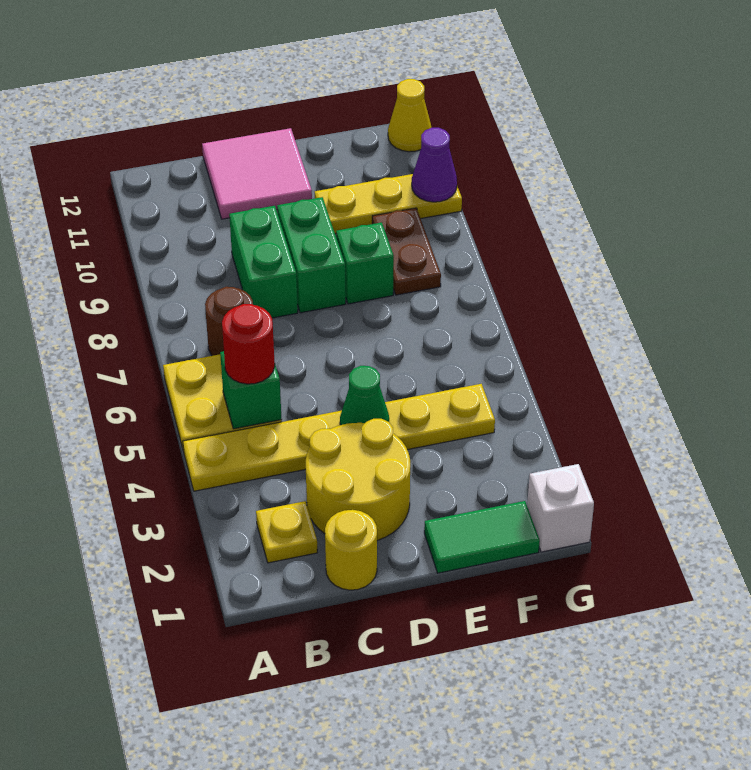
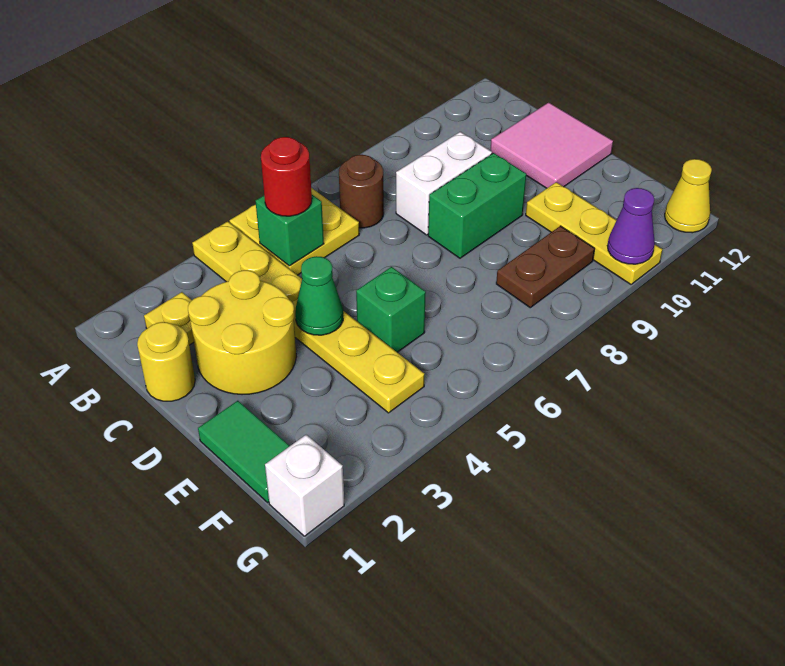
green 1x2 brick [229,206,298,318] -> white 1x2 brick [396,132,492,235]
green 1x1 brick [336,222,394,304] -> green 1x1 brick moved to [356,267,426,352]

